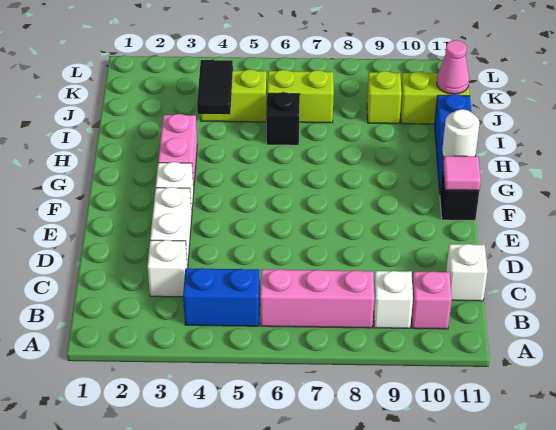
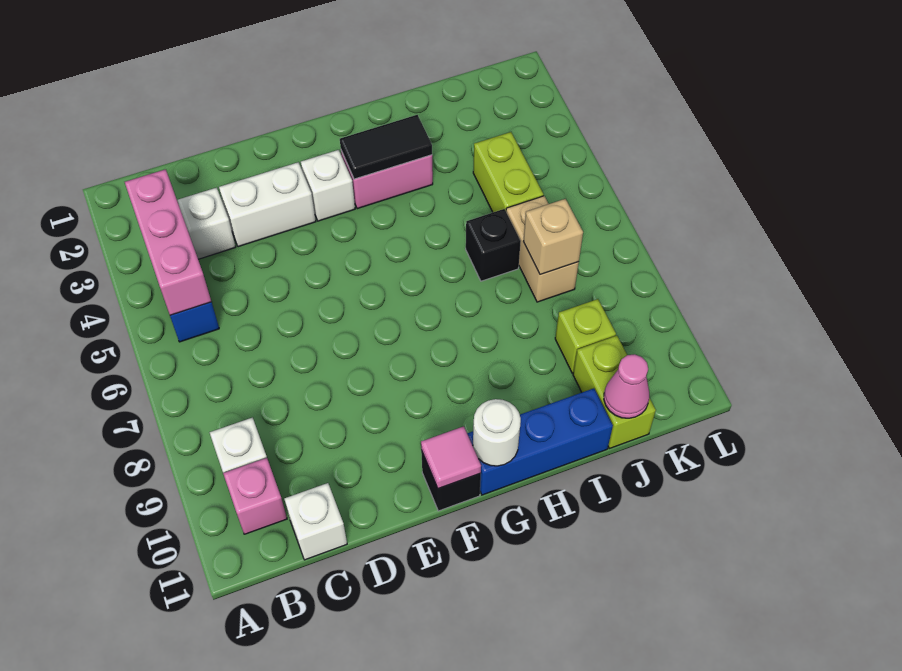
pink 1x3 brick [260,269,374,328] -> pink 1x3 brick moved to [125,169,211,315]
black 1x2 tile [197,60,233,114] -> black 1x2 tile moved to [340,115,432,179]
lime 1x2 brick [267,70,334,123] -> tan 1x2 brick [506,196,579,302]
none -> tan 1x1 brick [523,199,583,275]

